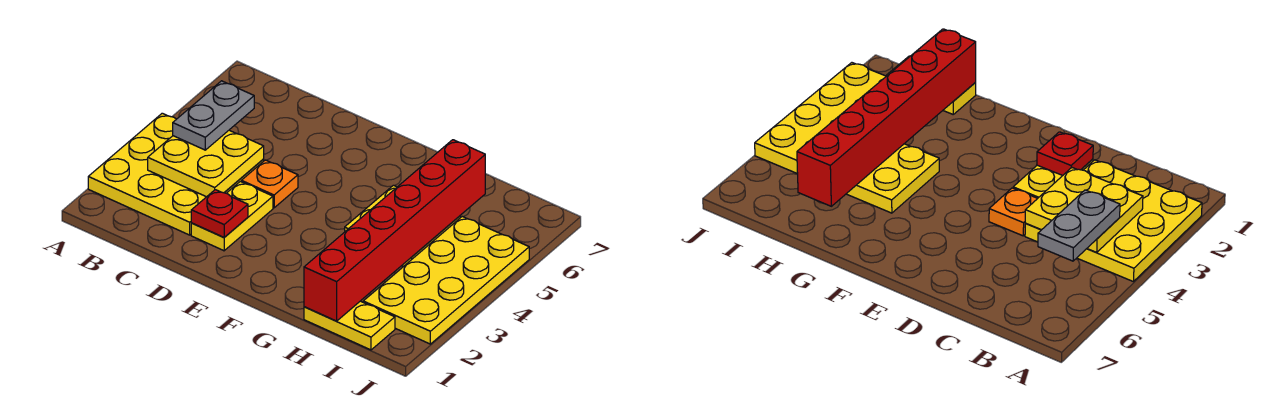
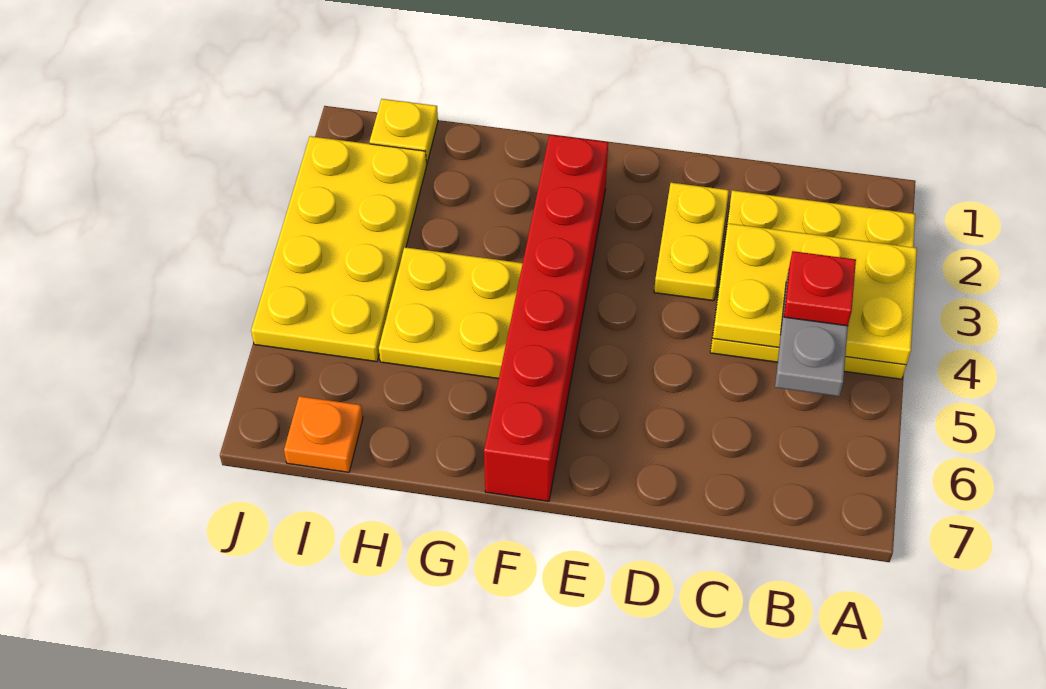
yellow 2x2 plate [148,130,264,197] -> yellow 2x3 plate [712,223,917,365]
red 1x1 plate [191,190,248,237] -> red 1x1 plate moved to [784,251,856,326]
orange 1x1 plate [241,160,298,208] -> orange 1x1 plate moved to [284,396,363,472]
yellow 1x2 plate [304,301,395,350] -> yellow 1x1 plate [370,99,438,164]
red 1x6 brick [304,140,485,321] -> red 1x6 brick moved to [484,135,608,501]

